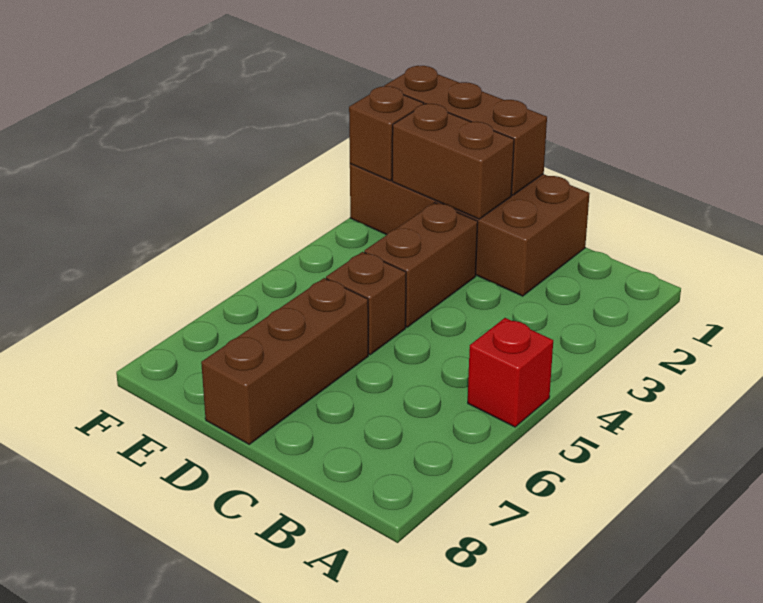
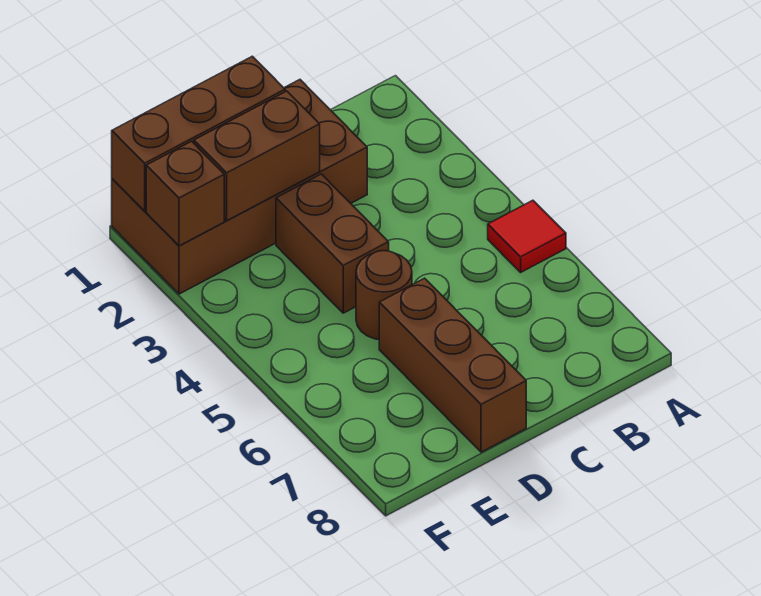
red 1x1 brick [468,318,553,427] -> red 1x1 tile [488,200,566,272]
brown 1x1 brick [326,252,406,355] -> brown 1x1 round brick [356,251,412,339]

